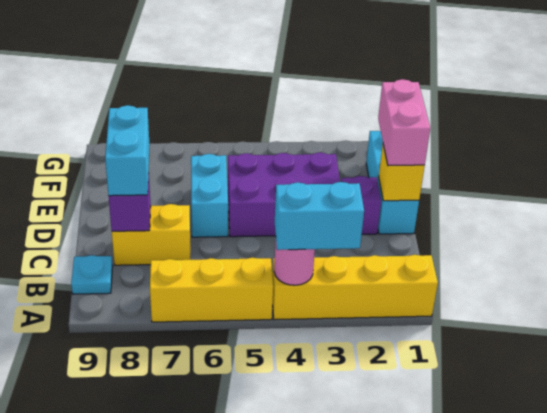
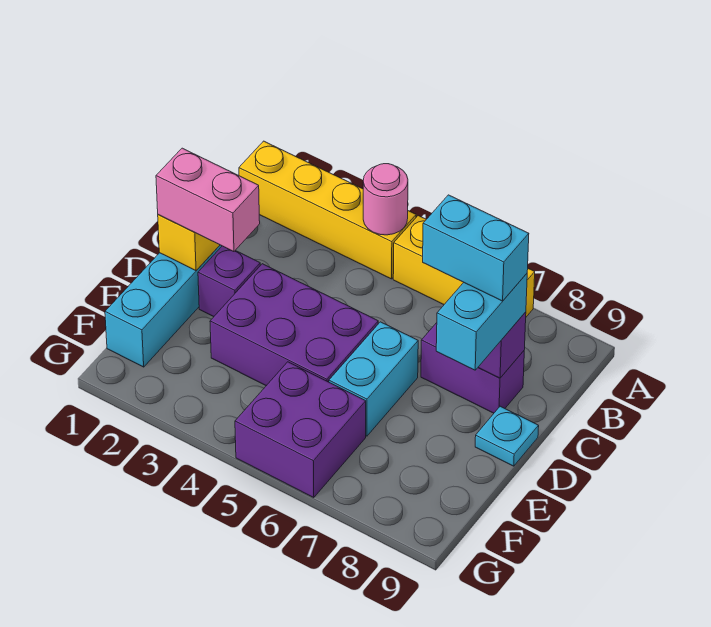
cyan 1x2 brick [275,182,364,250] -> cyan 1x2 brick moved to [423,195,529,301]
cyan 1x1 plate [71,255,113,294] -> cyan 1x1 plate moved to [475,406,539,466]
yellow 1x2 brick [112,204,190,265] -> purple 1x2 brick [421,323,524,413]
pink 1x2 brick [378,79,430,166] -> pink 1x2 brick turned to [156,148,260,252]
none -> purple 2x2 brick [235,362,366,498]

